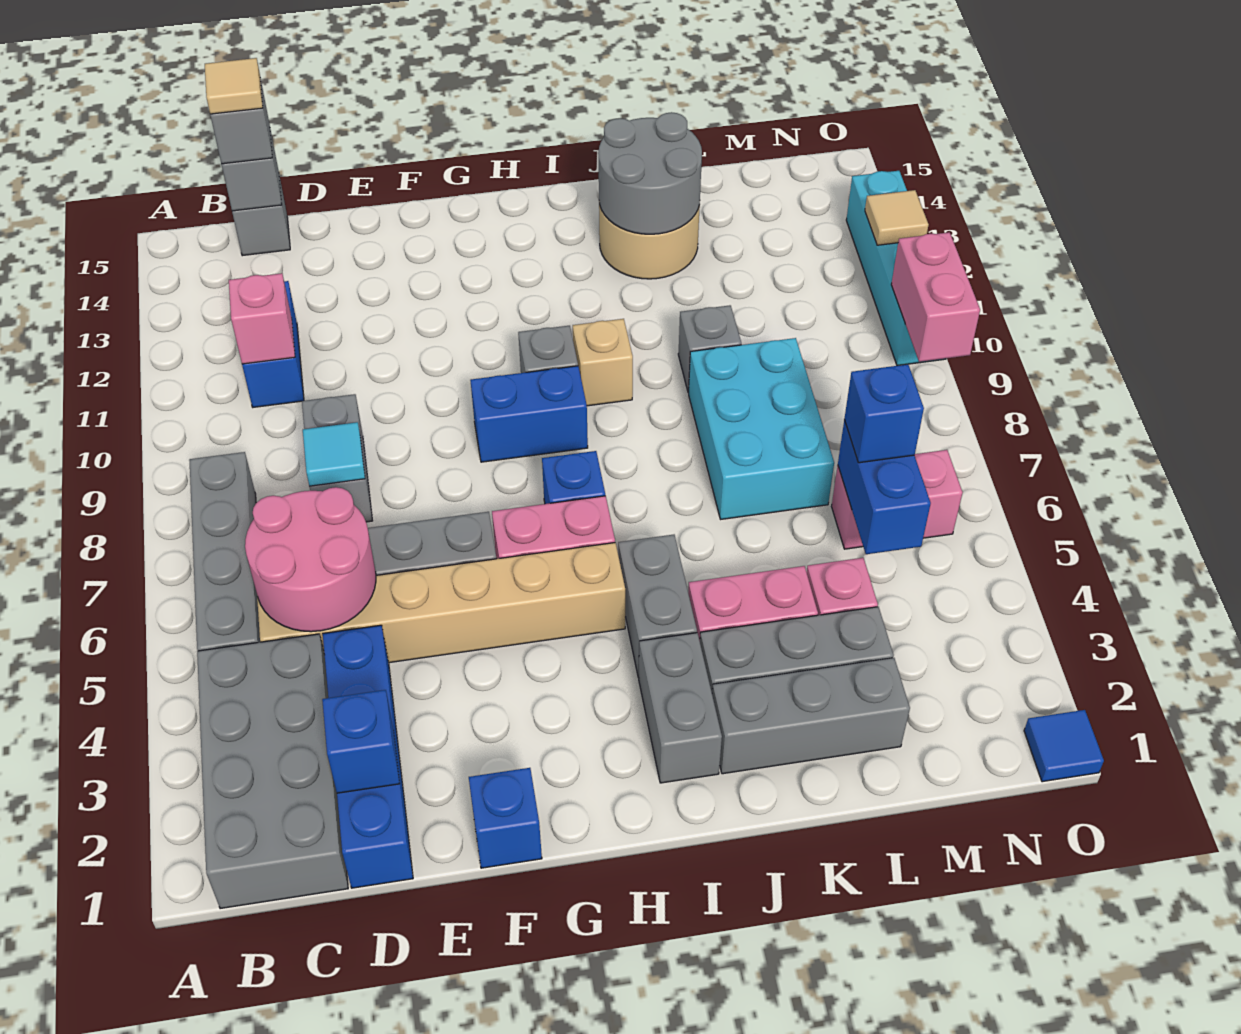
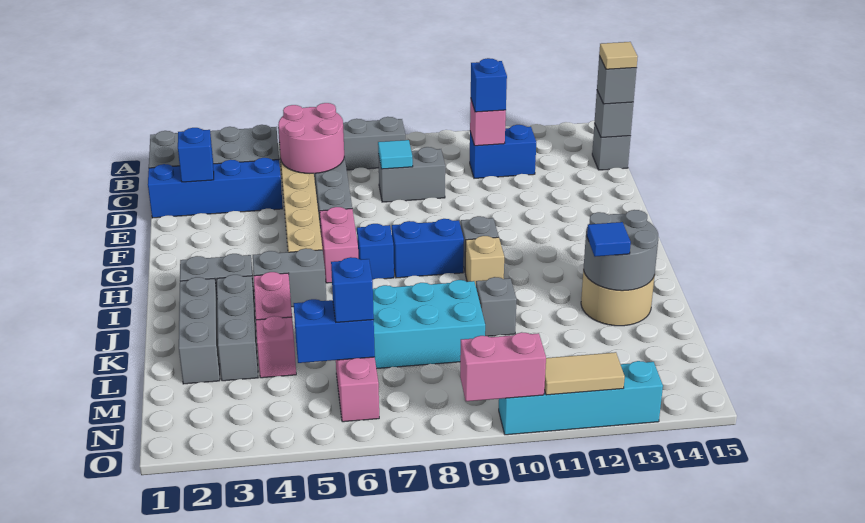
blue 1x1 brick [469,768,542,868] -> blue 1x1 brick moved to [471,58,507,112]
blue 1x2 brick [470,366,588,462] -> blue 1x2 brick turned to [392,219,464,278]
blue 1x1 tile [1024,710,1104,782] -> blue 1x1 tile moved to [587,222,631,257]
tan 1x1 tile [865,190,929,245] -> tan 1x2 tile [544,352,625,395]

